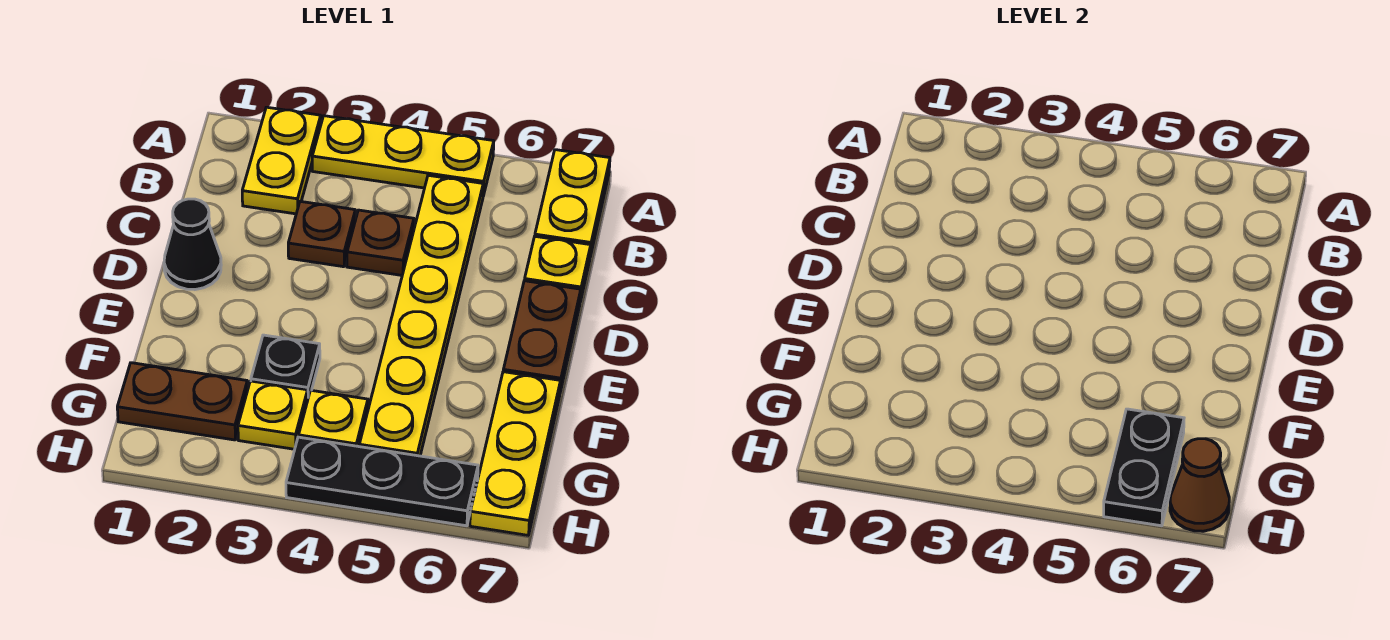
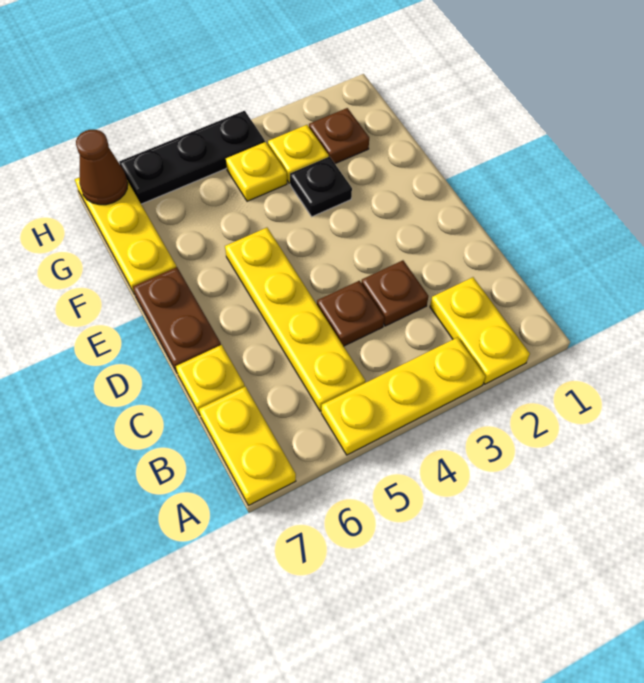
yellow 1x6 plate [359,175,483,456] -> yellow 1x4 plate [225,228,365,411]
black 1x1 cone [164,199,221,290] -> none
brown 1x2 plate [117,363,248,440] -> brown 1x1 plate [309,108,369,164]
black 1x2 plate [1104,409,1184,526] -> none

